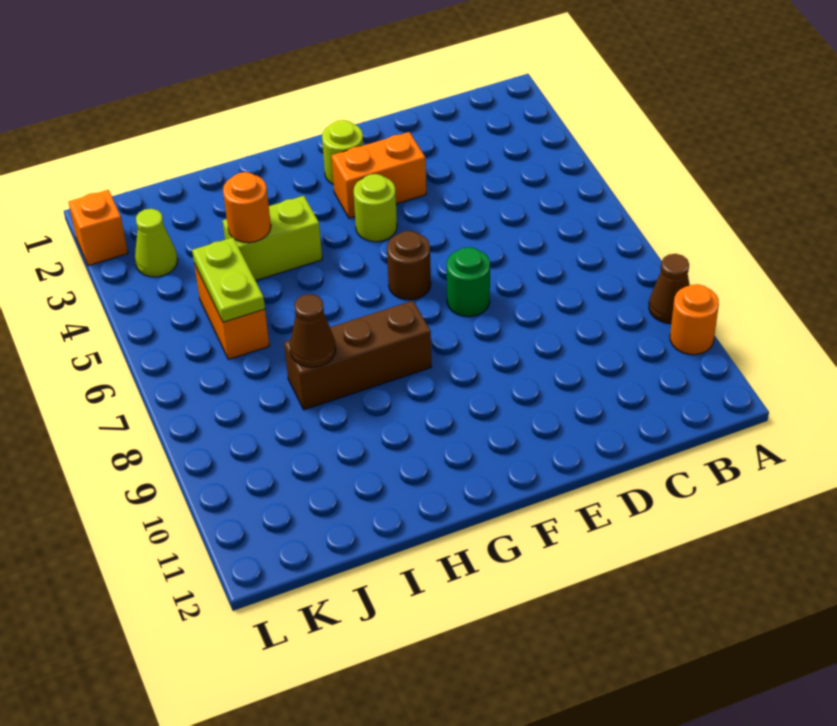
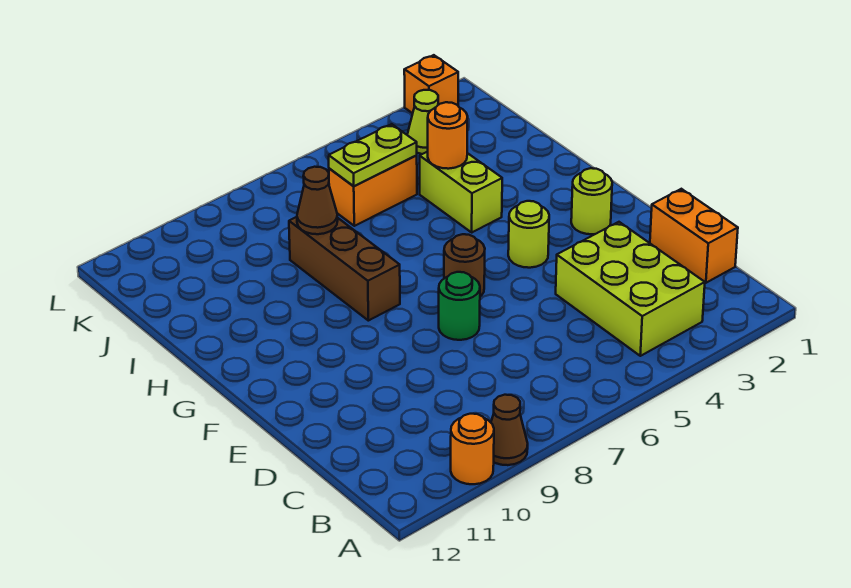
none -> lime 2x3 brick [556,222,705,356]
orange 1x2 brick [331,132,426,218] -> orange 1x2 brick moved to [650,189,738,283]

